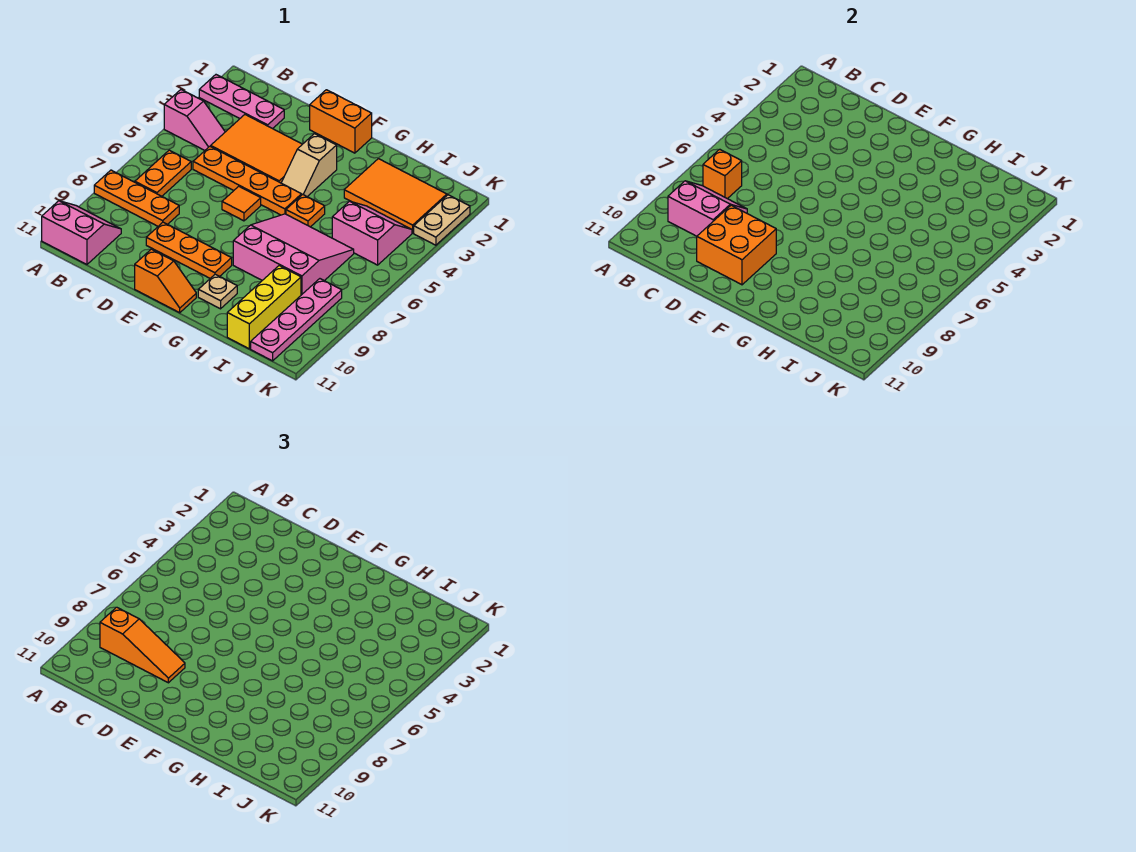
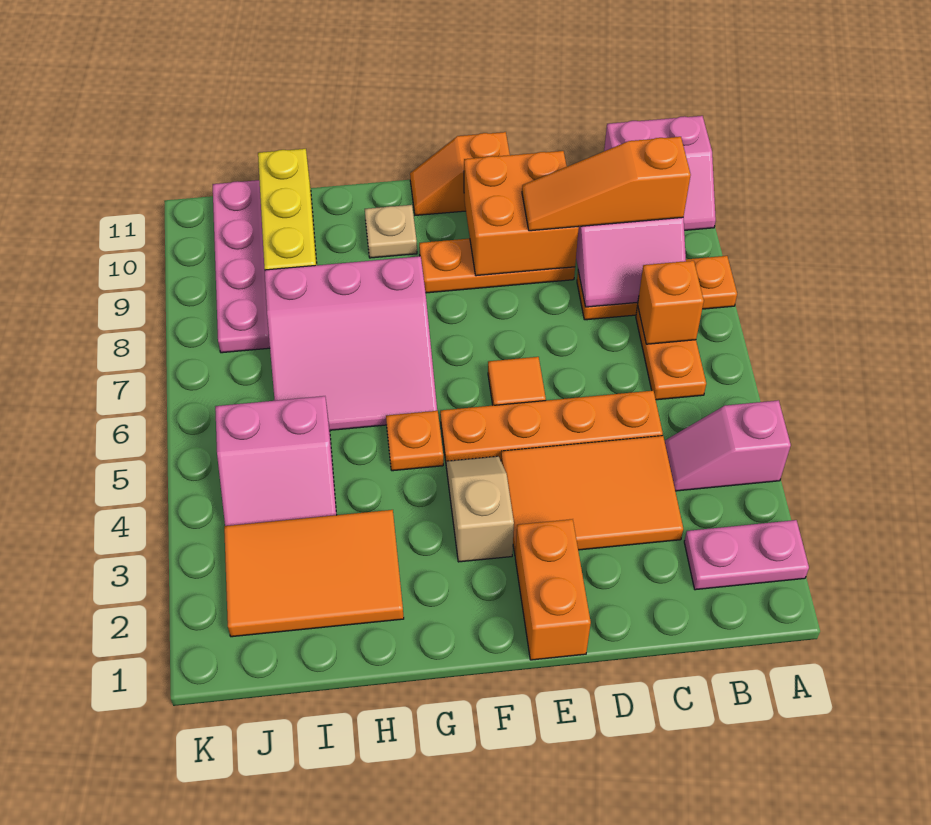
pink 1x3 plate [199,75,284,129] -> pink 1x2 plate [684,520,809,590]
orange 1x2 brick [310,90,372,153] -> orange 1x2 brick turned to [515,519,591,660]
tan 1x2 plate [414,195,470,245] -> none

